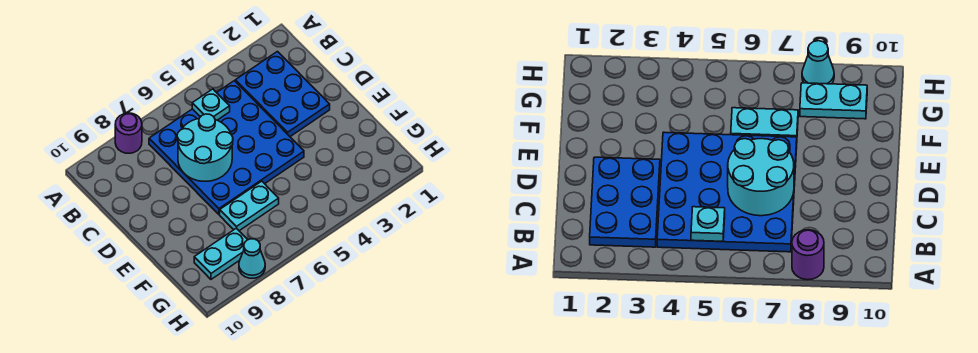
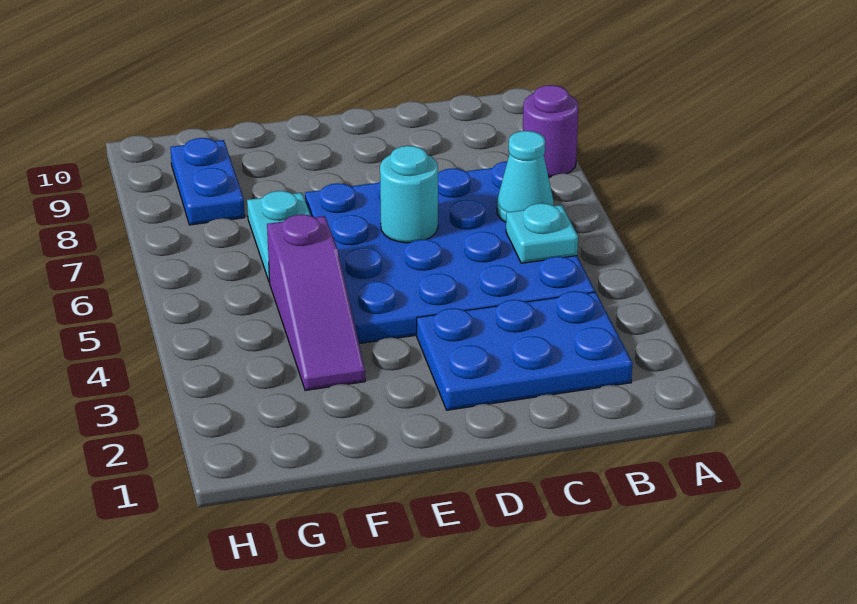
cyan 2x2 round brick [177,114,233,181] -> cyan 1x1 round brick [380,146,438,243]
none -> purple 1x3 slope [267,214,365,391]
cyan 1x2 plate [194,228,248,279] -> blue 1x2 plate [170,138,245,225]
cyan 1x1 cone [239,239,265,278] -> cyan 1x1 cone moved to [497,131,554,222]

